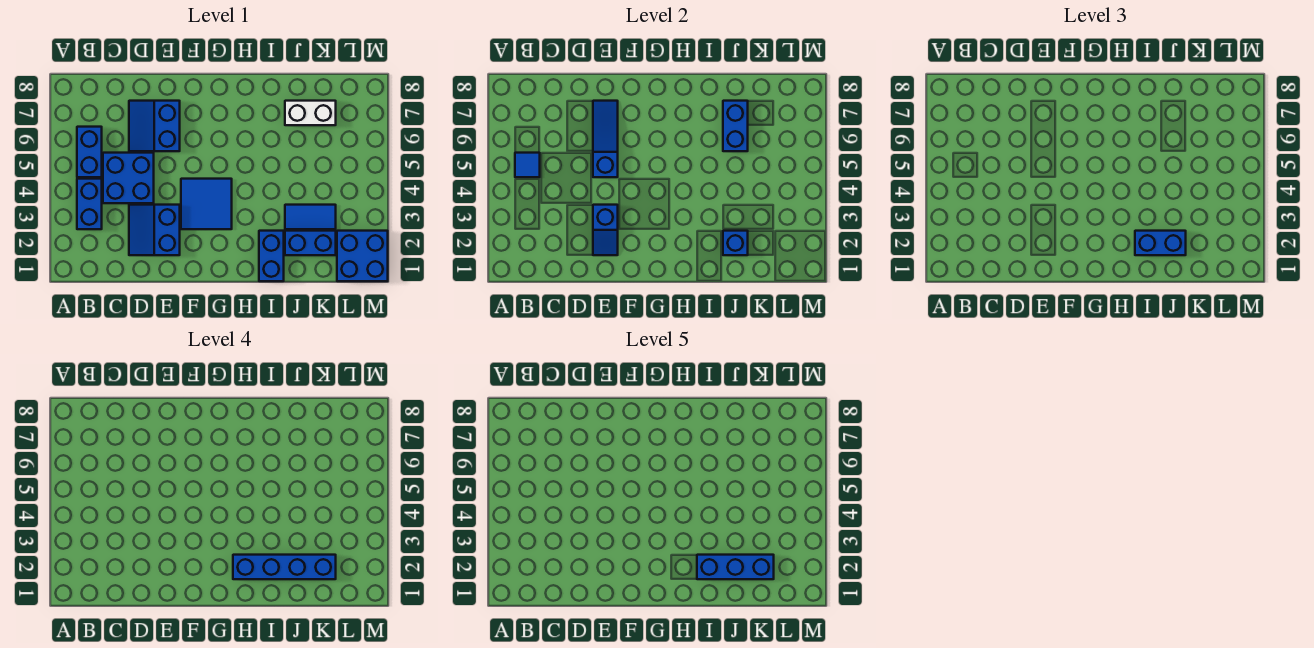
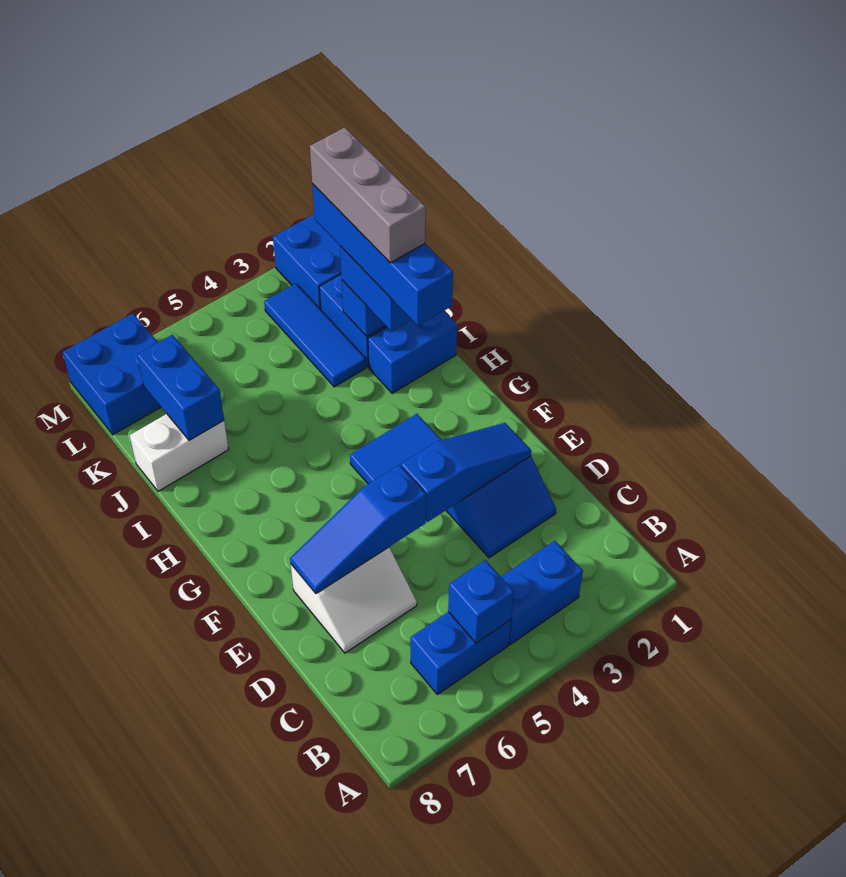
blue 1x1 tile [515,153,540,177] -> blue 1x1 brick [448,560,514,643]
blue 2x2 brick [103,153,154,203] -> blue 2x2 brick moved to [63,314,161,435]
blue 2x2 slope [129,101,180,151] -> white 2x2 slope [291,547,417,653]
blue 1x2 slope [593,205,618,255] -> blue 1x3 slope [401,423,531,522]
blue 1x3 brick [697,555,774,579] -> grey 1x3 brick [310,127,426,263]
blue 1x2 tile [285,205,336,229] -> blue 1x3 tile [264,284,366,387]
blue 1x2 brick [723,101,748,151] -> blue 1x2 brick turned to [137,335,224,441]
white 1x2 brick [285,101,336,125] -> white 1x2 brick turned to [130,414,229,491]

